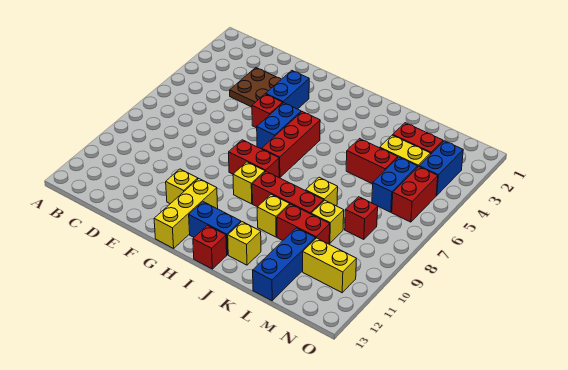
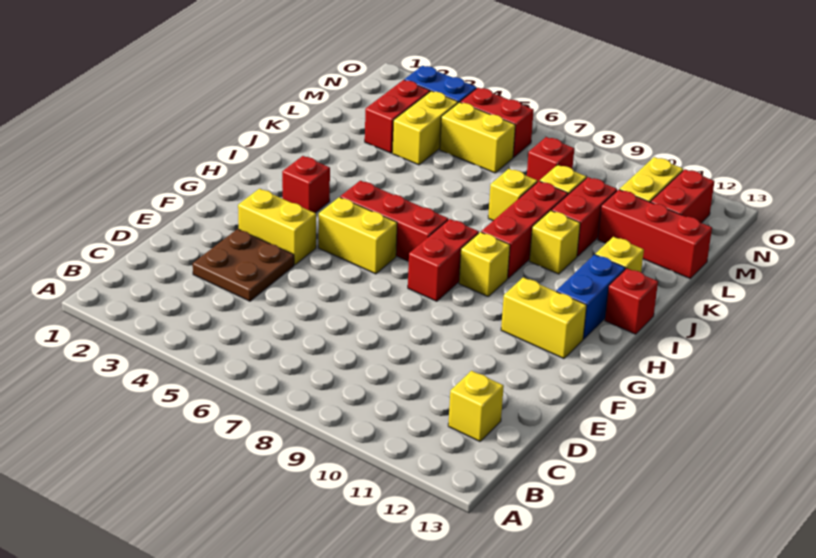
blue 1x2 brick [266,71,309,109] -> yellow 1x2 brick [238,189,316,265]
red 1x1 brick [252,94,283,128] -> red 1x1 brick moved to [282,156,330,213]
yellow 1x1 brick [166,169,198,204] -> yellow 1x1 brick moved to [448,371,504,441]
blue 1x2 brick [257,103,301,149] -> yellow 1x2 brick [318,197,397,274]
yellow 1x3 brick [154,179,218,248] -> yellow 1x2 brick [501,277,587,359]
red 1x2 brick [346,139,398,184] -> red 1x2 brick moved to [651,169,714,223]
blue 1x3 brick [253,228,315,301] -> red 1x3 brick [598,190,712,279]
blue 1x2 brick [372,157,418,212] -> yellow 1x2 brick [440,102,515,173]

